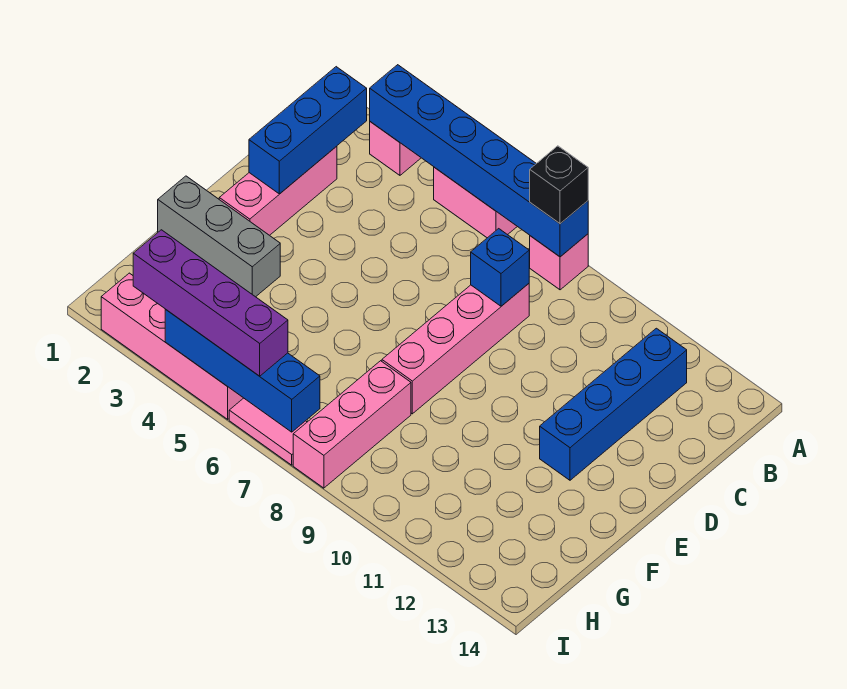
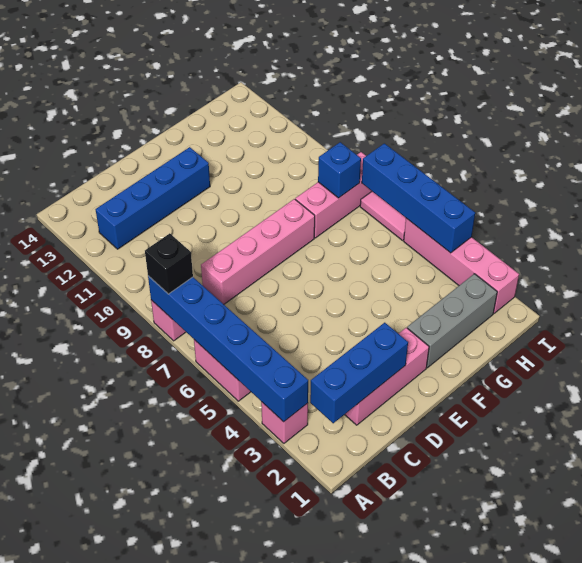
blue 1x1 brick [471,229,529,306] -> blue 1x1 brick moved to [318,142,361,198]
grey 1x3 brick [158,176,280,297] -> grey 1x3 brick turned to [407,274,497,368]
purple 1x4 brick [133,230,288,376] -> none

